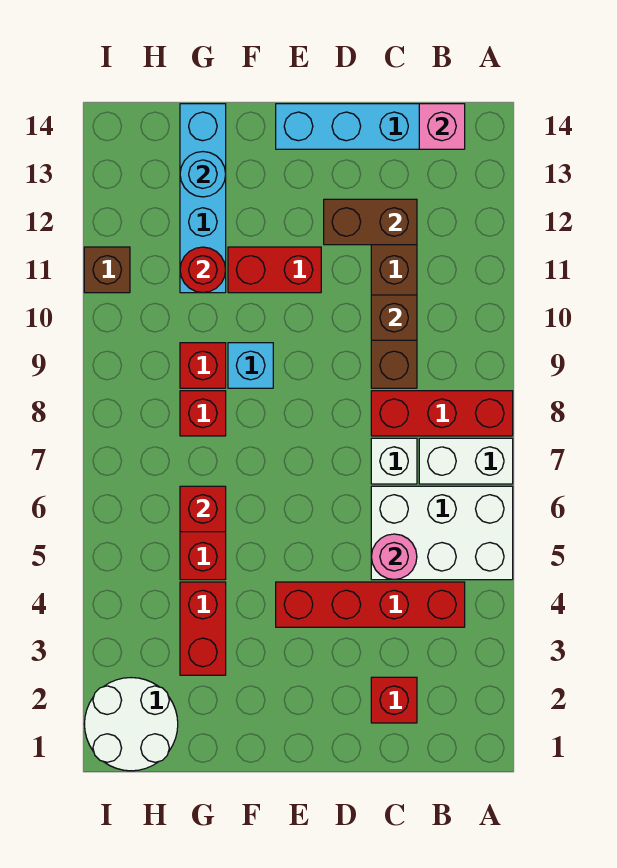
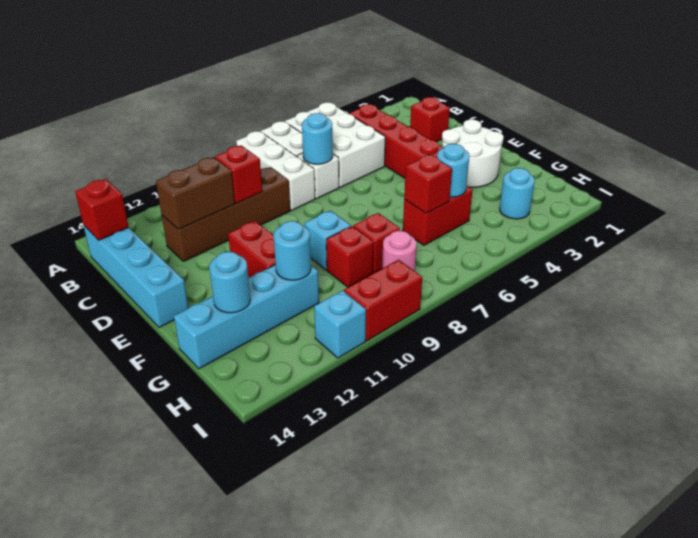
red 1x3 brick [371,391,513,436] -> white 1x3 brick [236,131,315,210]
pink 1x1 brick [419,104,465,149] -> red 1x1 brick [75,179,129,240]
pink 1x1 round brick [371,534,417,580] -> pink 1x1 round brick moved to [382,231,417,271]
none -> cyan 1x1 round brick [302,113,333,164]
brown 1x1 brick [371,295,417,340] -> red 1x1 brick [215,145,262,203]
brown 1x2 brick [324,199,417,245] -> brown 1x2 brick turned to [156,157,235,230]
red 1x2 brick [180,582,226,675] -> red 1x2 brick moved to [344,260,422,341]
none -> cyan 1x1 round brick [437,144,469,197]
red 1x1 round brick [180,247,226,293] -> cyan 1x1 round brick [274,221,311,280]
white 2x2 round brick [84,678,178,771] -> white 2x2 round brick moved to [442,120,504,187]
none -> cyan 1x1 round brick [500,168,535,219]
brown 1x1 brick [84,247,130,293] -> cyan 1x1 brick [314,291,366,358]

